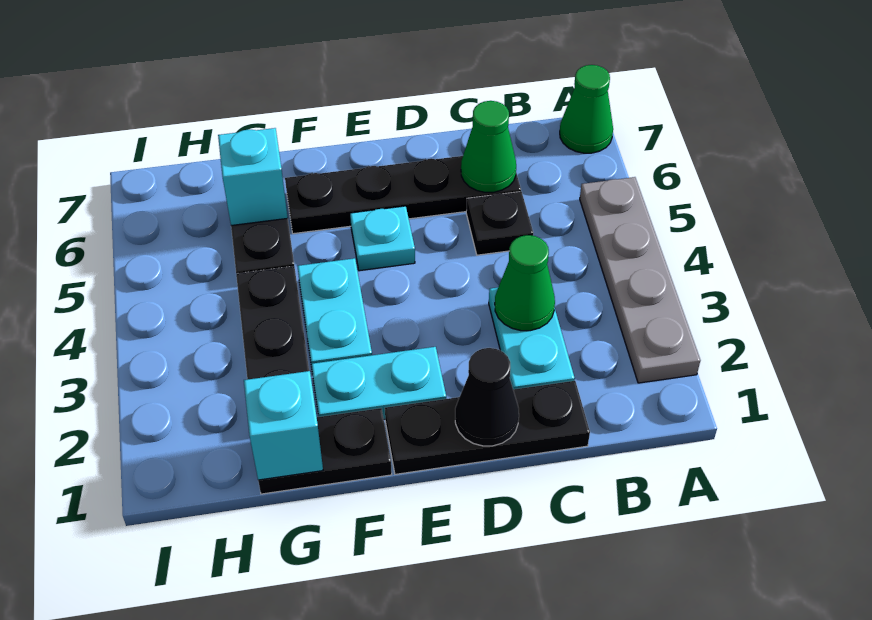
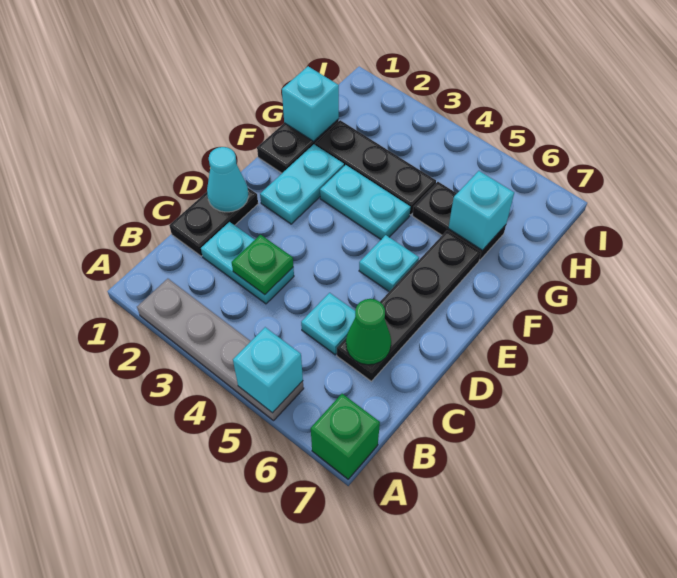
none -> cyan 1x1 brick [233,327,303,413]
green 1x1 cone [560,65,613,153] -> green 1x1 brick [311,394,380,479]
black 1x3 plate [385,381,590,474] -> black 1x2 plate [169,188,258,256]
green 1x1 cone [495,235,555,331] -> green 1x1 plate [232,235,293,295]
black 1x1 plate [466,192,533,255] -> cyan 1x1 plate [301,293,355,355]
black 1x1 cone [455,348,519,446] -> cyan 1x1 cone [207,147,249,212]

